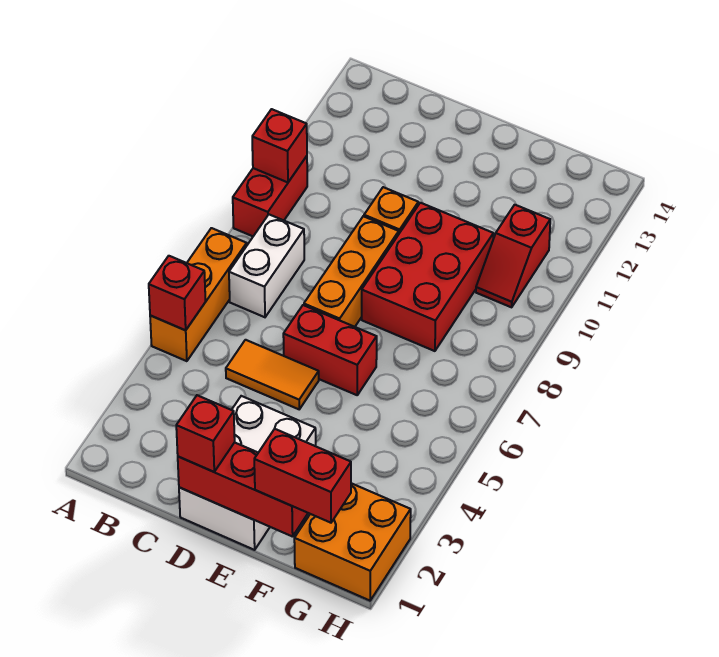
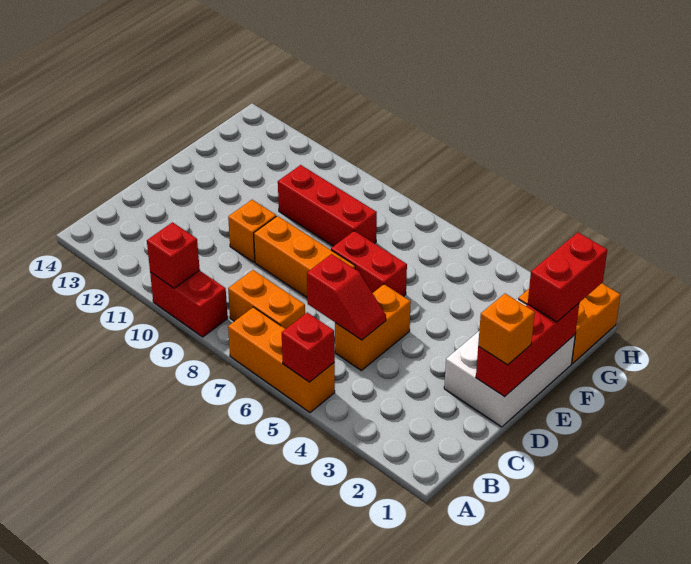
white 1x2 brick [229,215,304,317] -> orange 1x2 brick [228,270,305,329]
orange 1x2 tile [226,340,319,409] -> orange 1x2 brick [335,284,411,371]
white 2x3 brick [179,396,316,550] -> white 2x3 brick turned to [444,299,575,427]
red 1x1 brick [176,395,235,472] -> orange 1x1 brick [478,294,535,365]
red 1x2 brick [283,305,377,395] -> red 1x2 brick turned to [331,231,407,296]
red 2x3 brick [362,203,493,351] -> red 1x3 brick [278,165,377,246]
red 1x2 slope [476,205,550,307] -> red 1x2 slope moved to [307,254,386,340]

